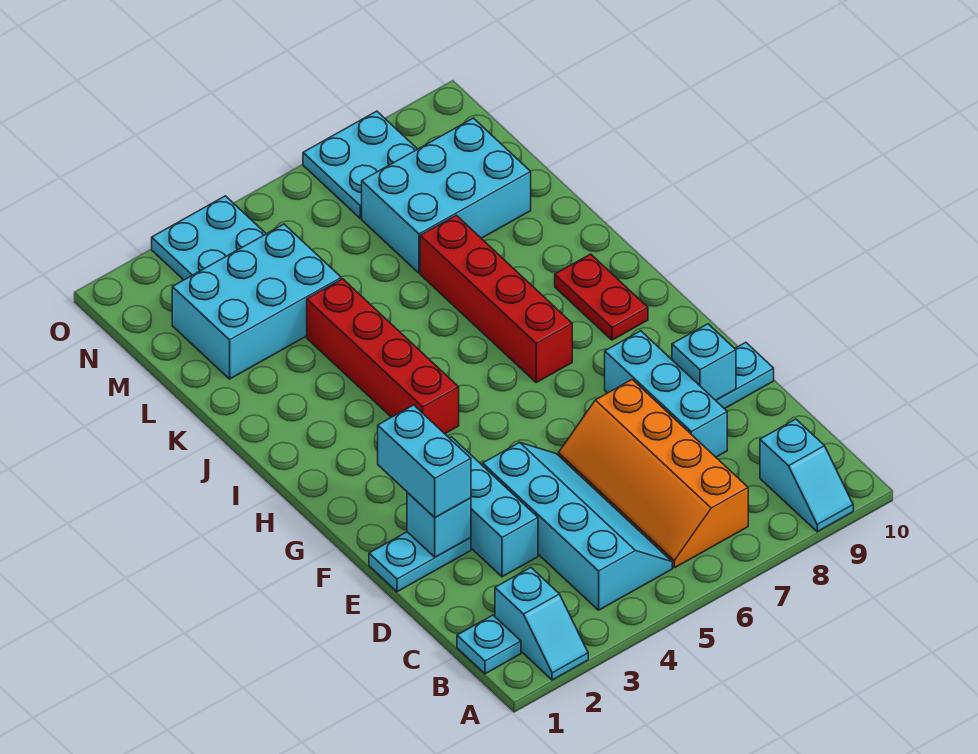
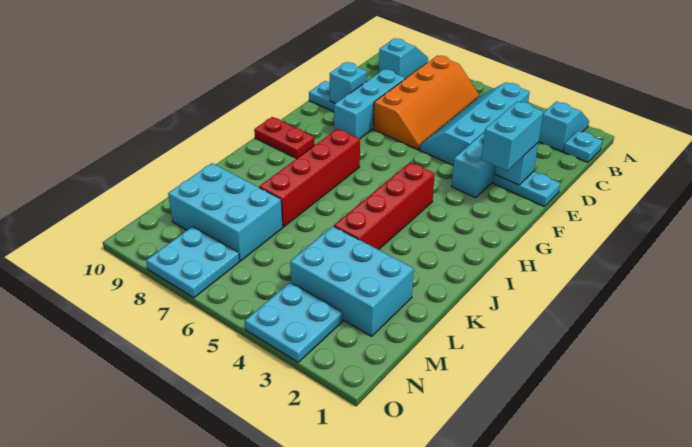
red 1x2 plate [555,254,648,340] -> red 1x2 plate turned to [254,117,315,158]

